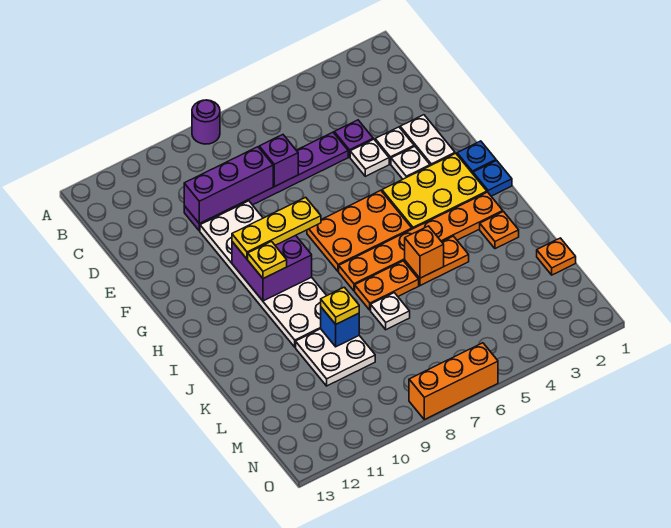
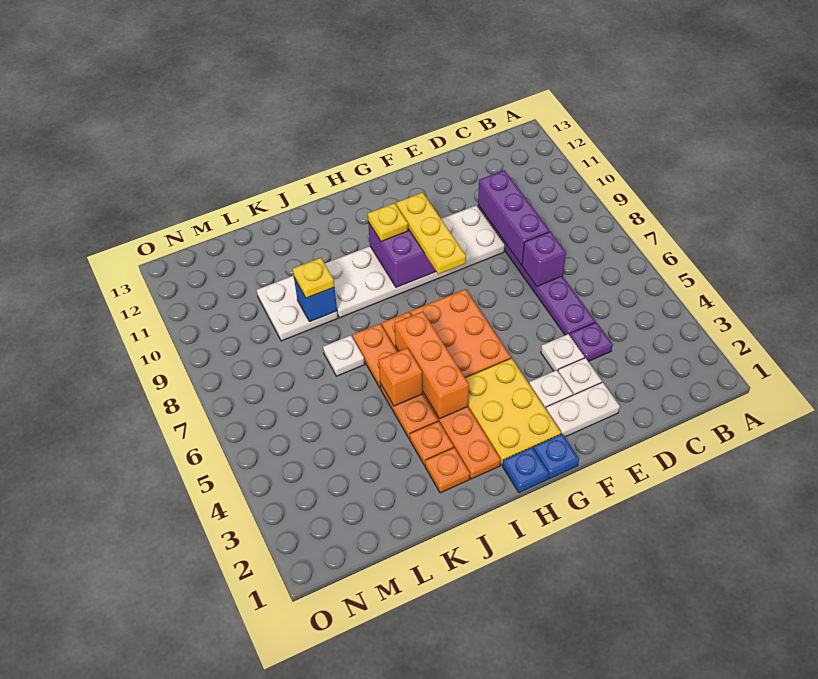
purple 1x1 round brick [192,100,220,144] -> none
orange 1x1 plate [537,238,576,275] -> orange 1x1 plate moved to [410,421,454,465]
orange 1x3 brick [409,343,498,420] -> orange 1x3 brick moved to [395,311,469,419]

